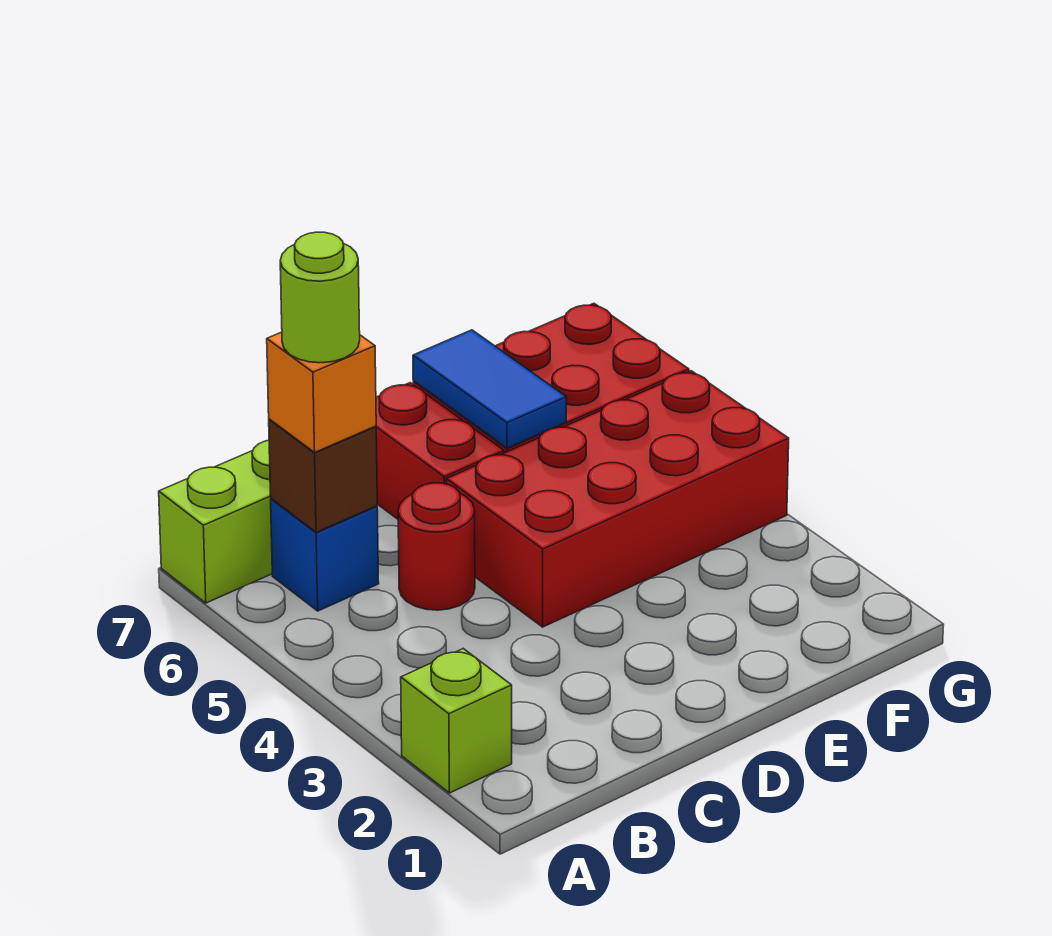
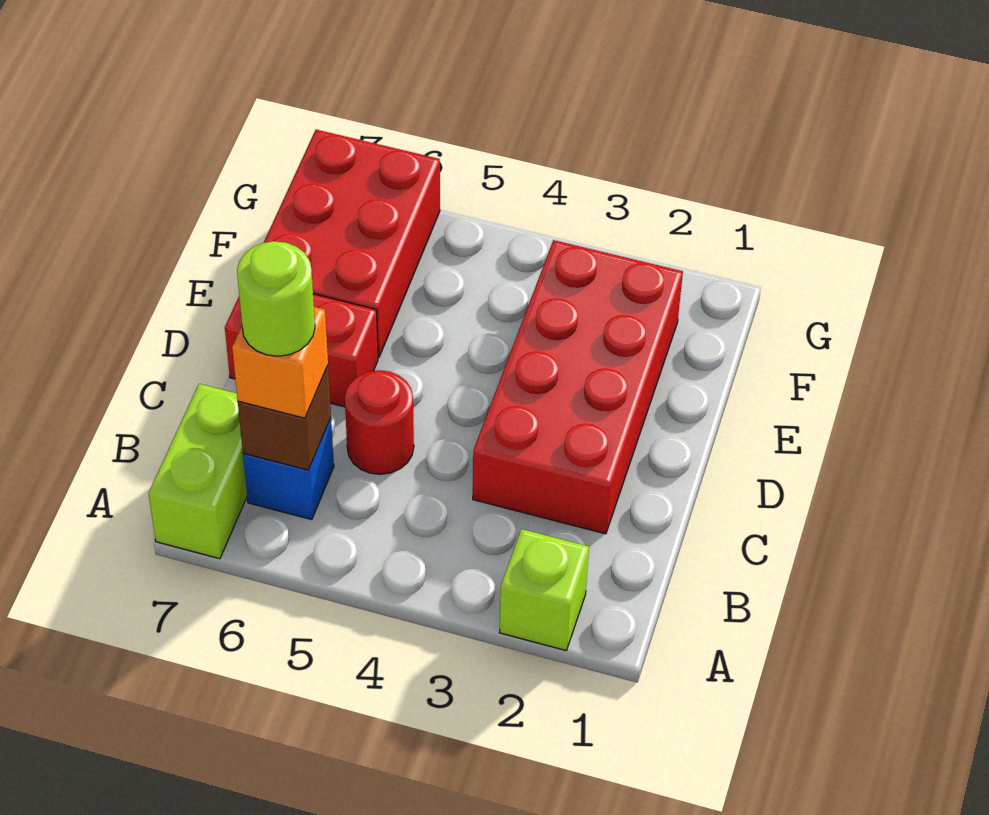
red 2x4 brick [446,371,789,627] -> red 2x4 brick moved to [473,240,683,534]
blue 1x2 tile [413,330,566,448] -> none

